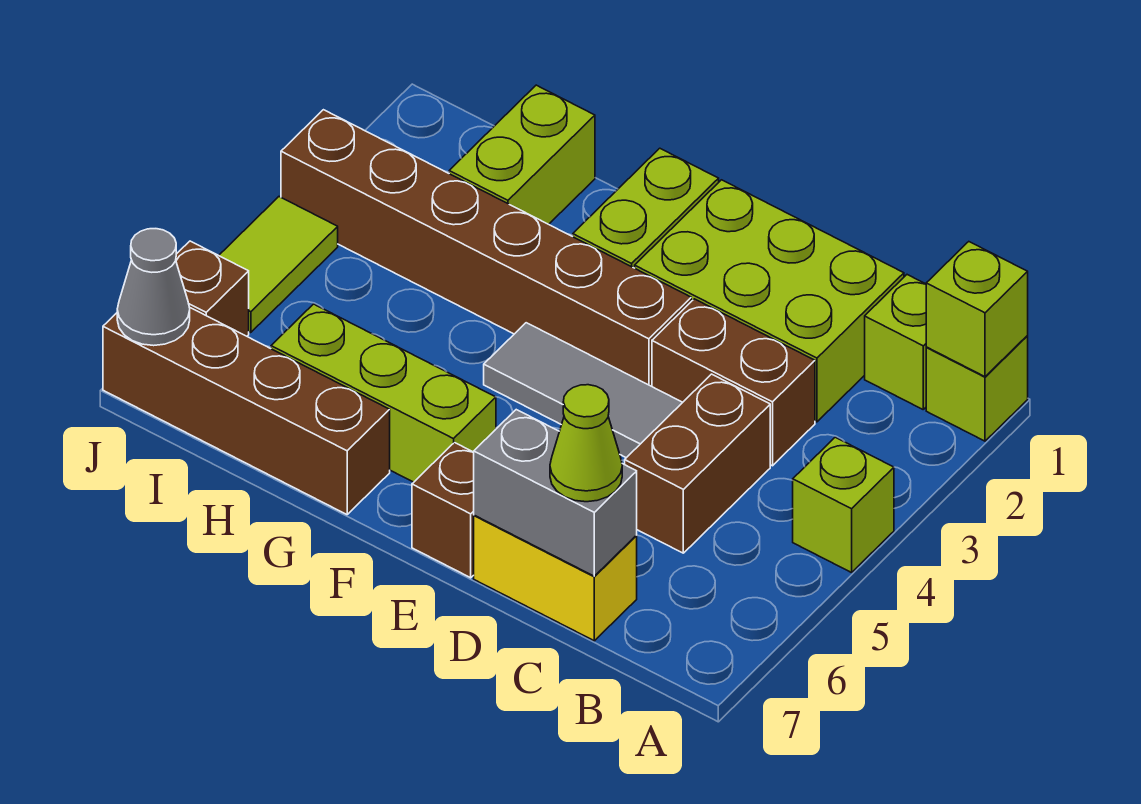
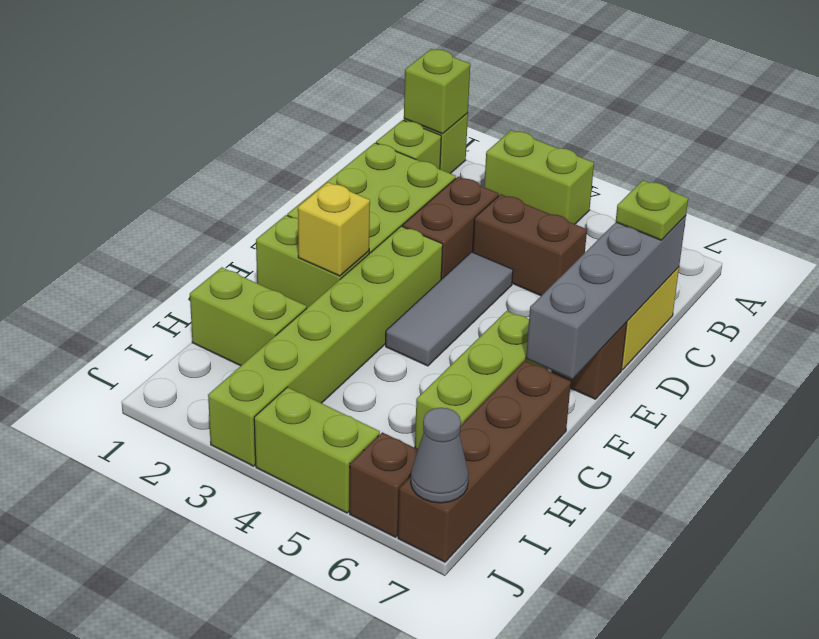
lime 1x1 brick [793,437,894,573] -> lime 1x2 brick [484,130,594,224]
grey 1x2 brick [474,410,637,576] -> grey 1x4 brick [526,216,686,379]
lime 1x1 cone [550,385,622,502] -> lime 1x1 plate [616,180,688,240]
brown 1x6 brick [281,110,691,386] -> lime 1x6 brick [208,226,443,466]
none -> yellow 1x1 brick [298,182,370,276]
lime 1x2 tile [219,197,338,333] -> lime 1x2 brick [254,387,380,513]

